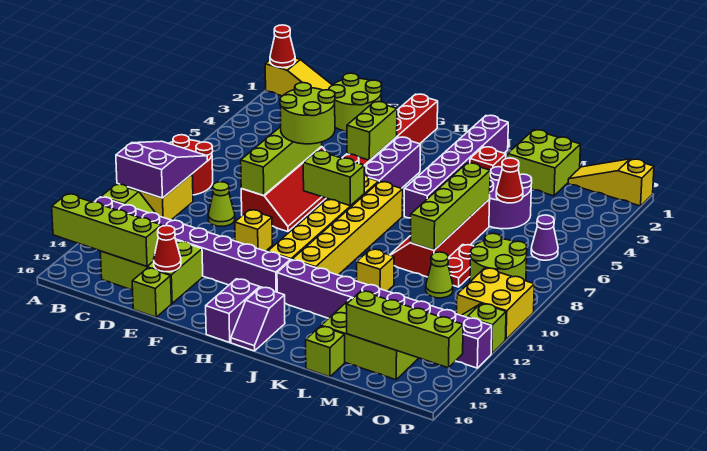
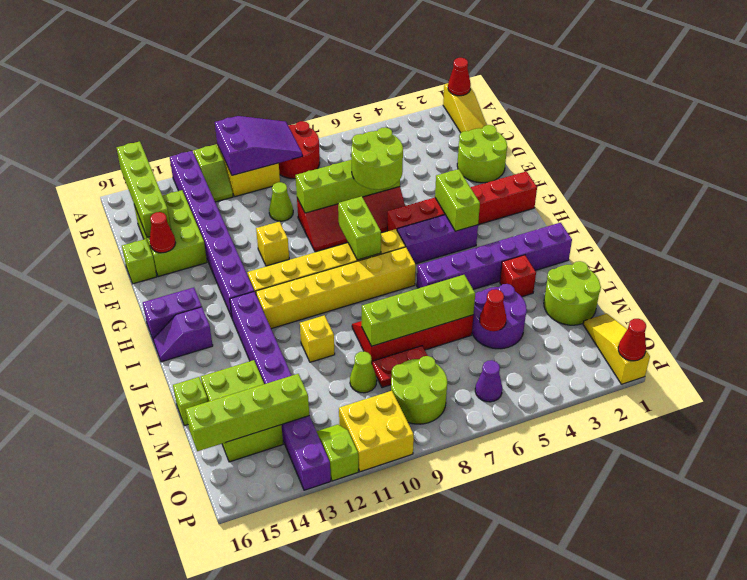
lime 1x2 brick [347,102,397,160] -> lime 1x2 brick turned to [435,169,480,231]
lime 2x2 brick [508,130,581,196] -> lime 2x2 round brick [544,261,601,325]
lime 1x4 brick [346,291,463,368] -> lime 1x4 brick turned to [185,374,309,451]
none -> red 1x1 cone [618,319,646,361]

